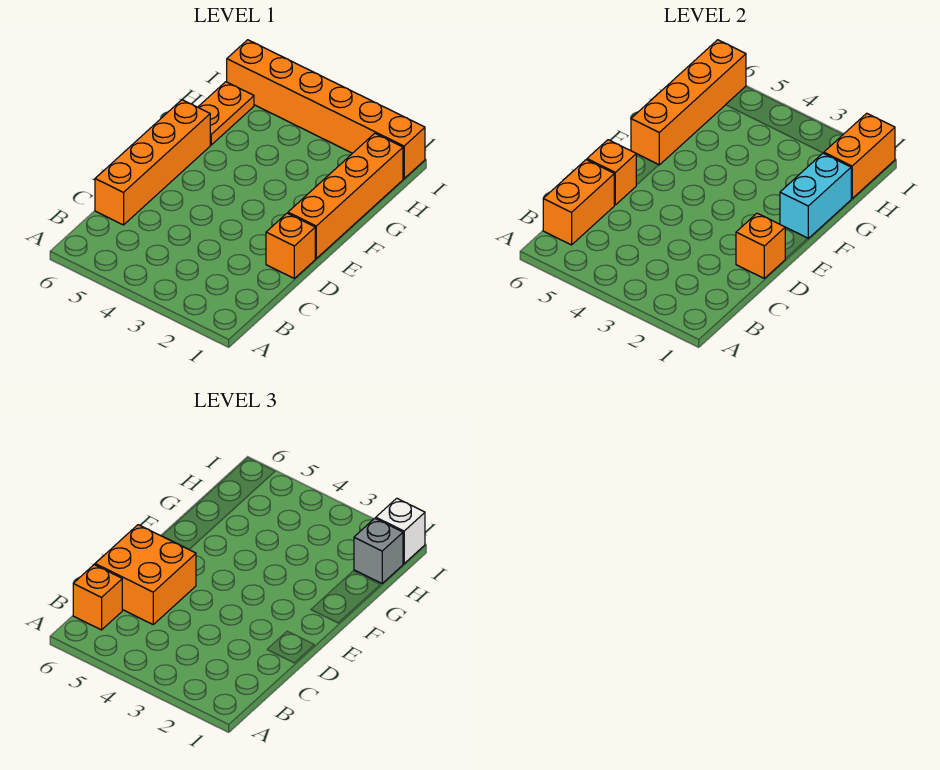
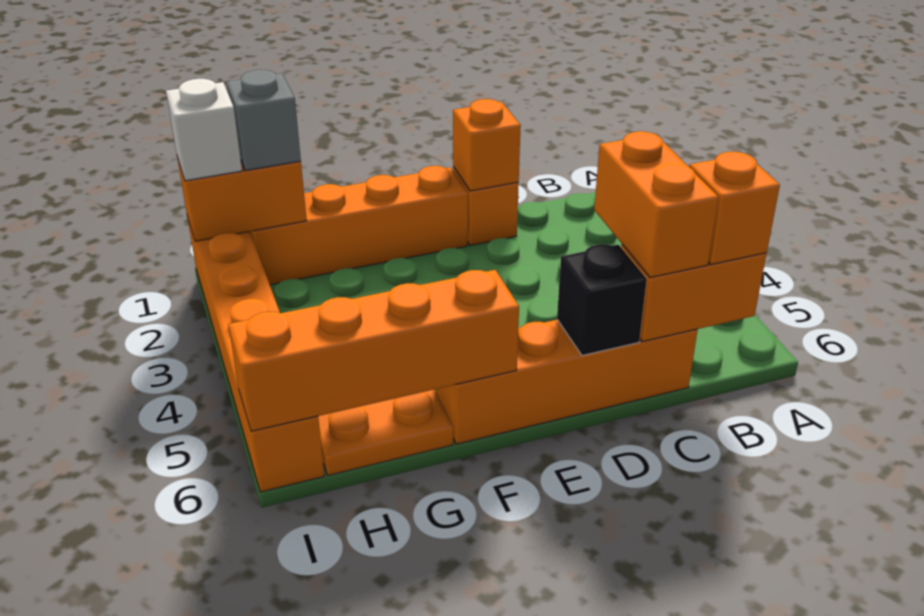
orange 2x2 brick [95,525,196,624] -> orange 1x2 brick [594,131,718,278]
orange 1x1 brick [587,140,636,205] -> black 1x1 brick [557,244,647,355]
cyan 1x2 brick [780,153,851,238] -> none

